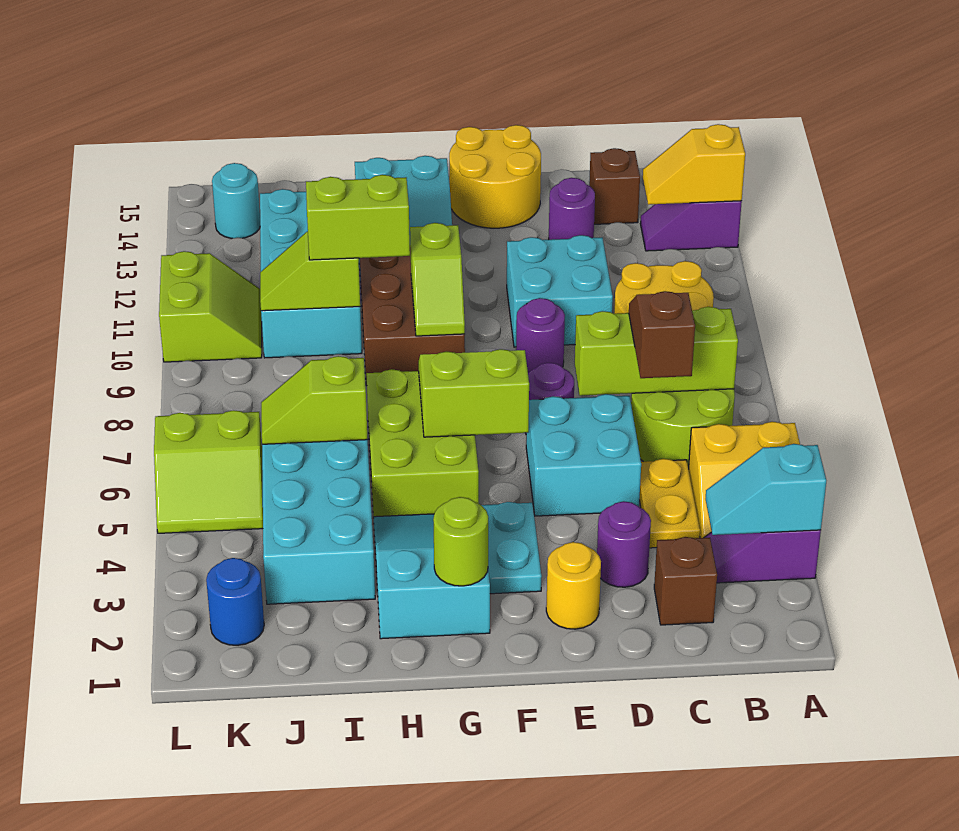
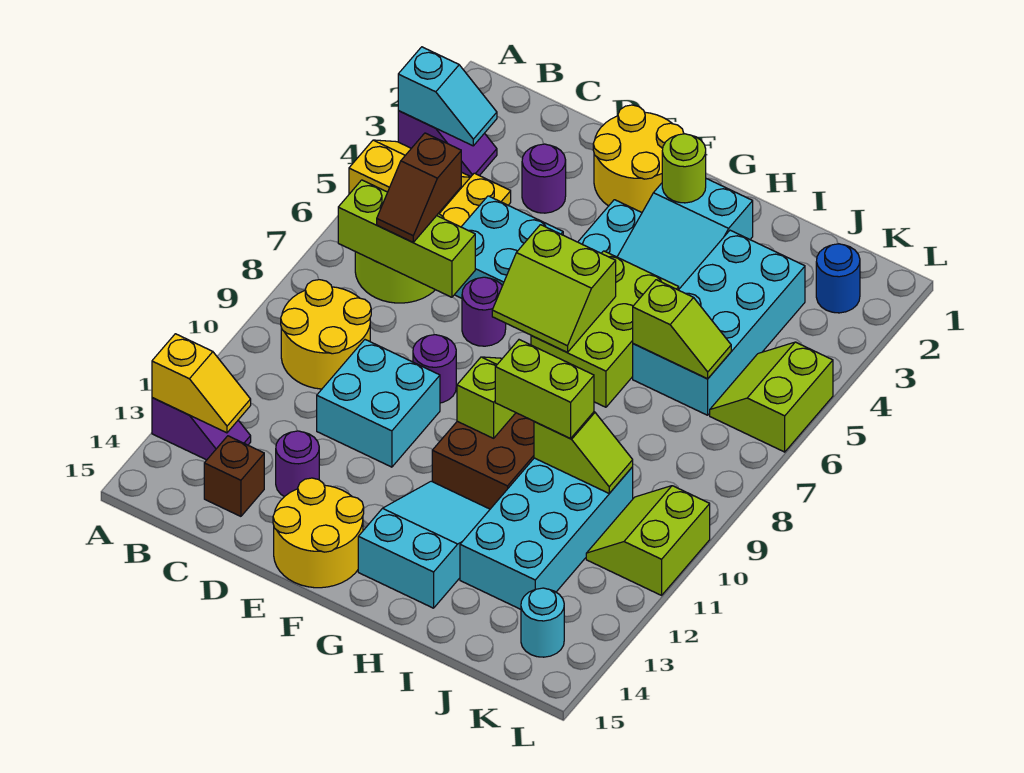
brown 1x1 brick [654,537,717,625] -> none
yellow 1x1 round brick [546,542,601,629] -> yellow 2x2 round brick [593,105,684,212]
lime 2x2 slope [154,410,263,533] -> lime 2x2 slope turned to [710,342,833,452]

